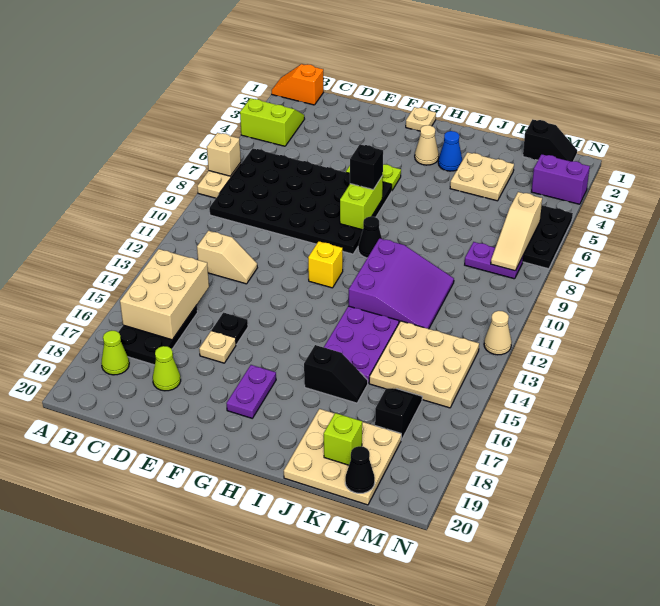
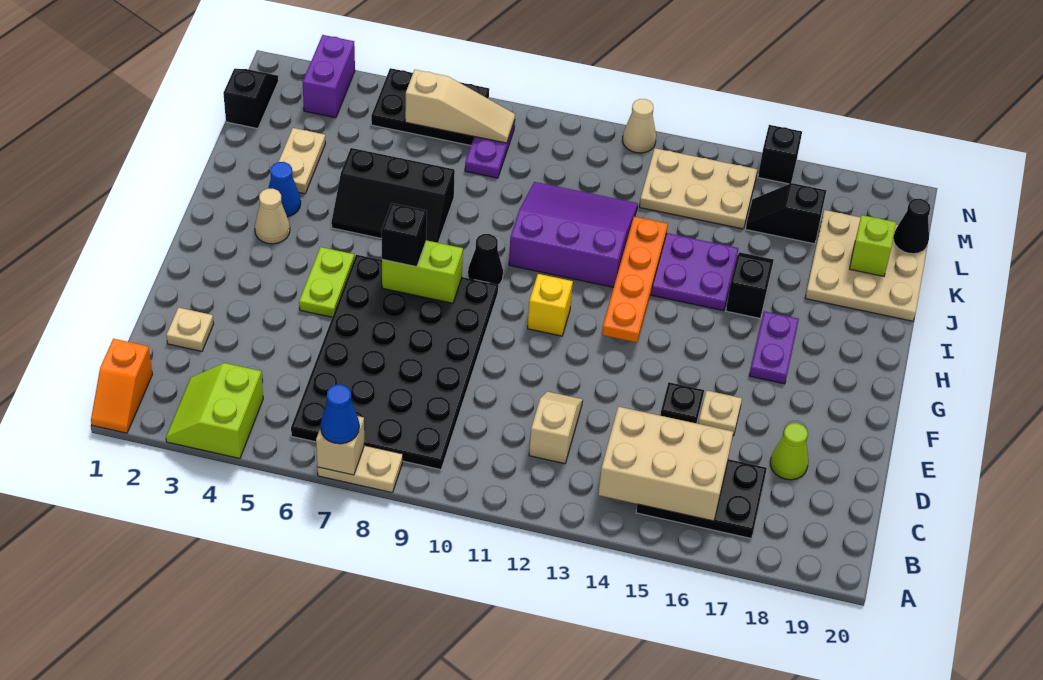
none -> blue 1x1 cone [321,385,359,444]
lime 1x1 cone [101,331,129,375] -> none
tan 1x1 plate [406,107,436,131] -> tan 1x1 plate moved to [166,308,214,351]
none -> orange 1x4 plate [602,216,668,343]
purple 1x2 plate [226,365,276,418] -> purple 1x2 plate turned to [749,311,799,384]
none -> black 2x3 slope [331,148,455,243]
tan 2x2 plate [450,152,514,201] -> tan 1x2 plate [279,128,326,194]
tan 3x3 plate [369,321,479,408] -> tan 2x3 plate [639,148,758,229]
none -> black 1x1 brick [758,125,802,184]

